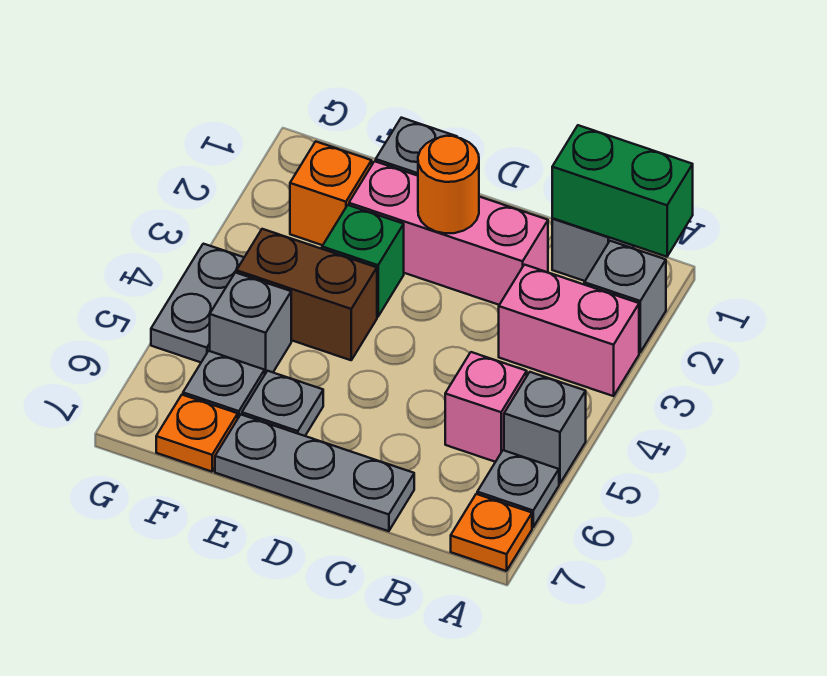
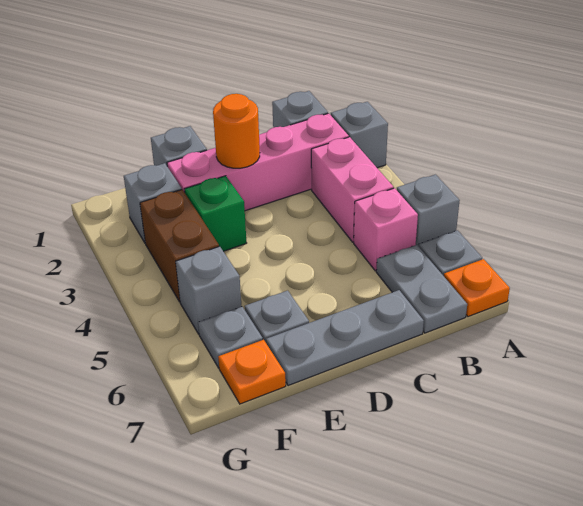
green 1x2 brick [552,125,693,257] -> none
pink 1x2 brick [499,265,639,396] -> pink 1x2 brick turned to [311,137,394,242]
pink 1x3 brick [349,161,548,305] -> pink 1x4 brick [167,113,349,211]
brown 1x2 brick [237,229,377,360] -> brown 1x2 brick turned to [140,190,219,302]
orange 1x1 brick [290,142,372,245] -> grey 1x1 brick [124,163,182,242]
grey 1x2 plate [151,244,244,362] -> grey 1x2 plate moved to [376,245,467,333]

